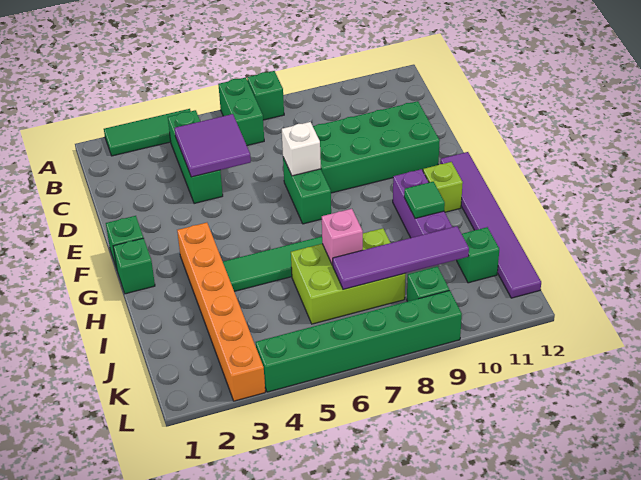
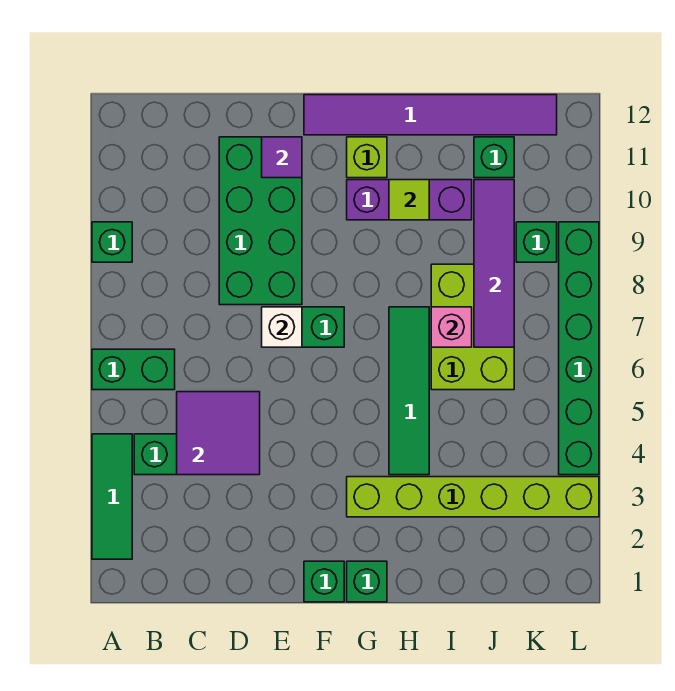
green 1x1 brick [247,71,284,120] -> green 1x1 brick moved to [92,222,132,262]
none -> purple 1x1 tile [262,137,302,178]
orange 1x6 brick [177,223,265,401] -> lime 1x6 brick [347,477,599,517]
green 1x1 tile [404,182,445,218] -> lime 1x1 tile [389,180,429,220]

